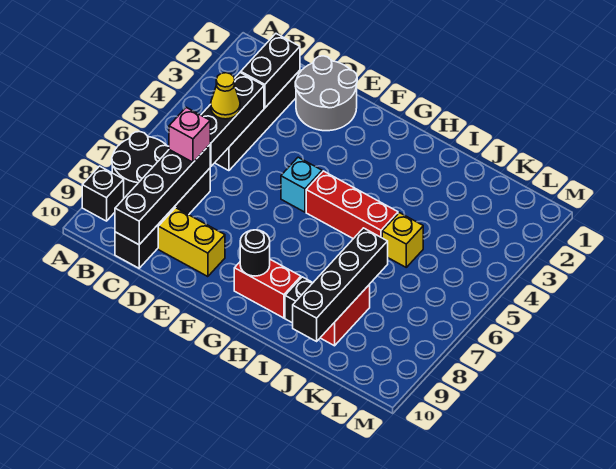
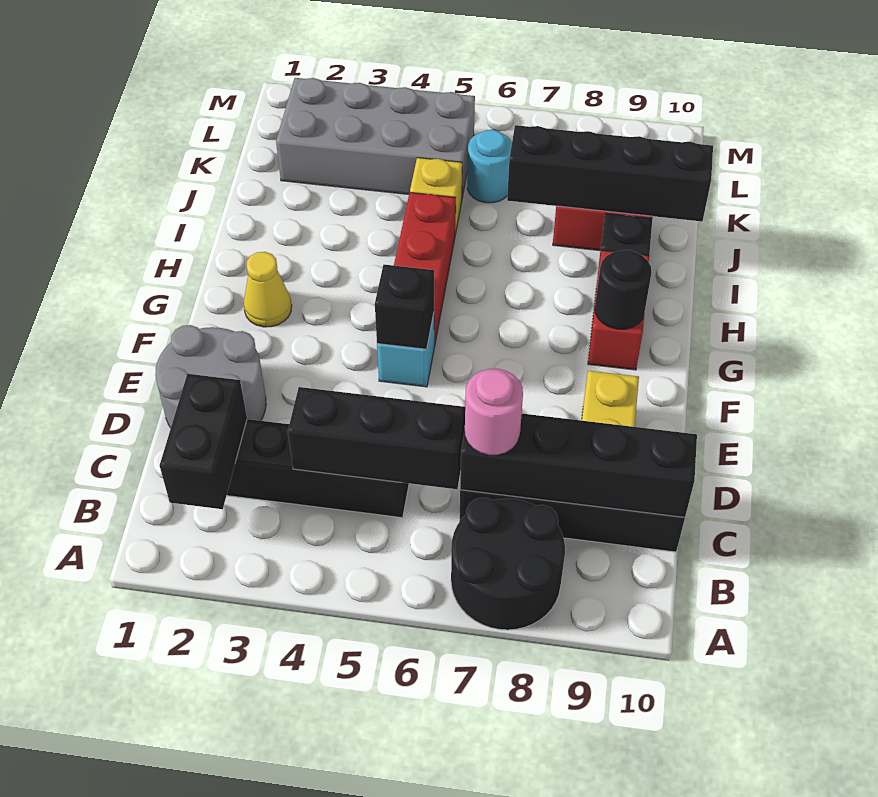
black 1x1 brick [82,166,124,221] -> black 1x1 brick moved to [375,265,434,349]
black 1x2 brick [241,34,300,108] -> black 1x2 brick turned to [160,374,247,509]
yellow 1x1 cone [211,73,240,119] -> yellow 1x1 cone moved to [244,252,292,327]
pink 1x1 brick [169,107,210,162] -> pink 1x1 round brick [465,369,523,455]
none -> grey 2x4 brick [276,78,475,197]
none -> cyan 1x1 round brick [467,130,512,203]

